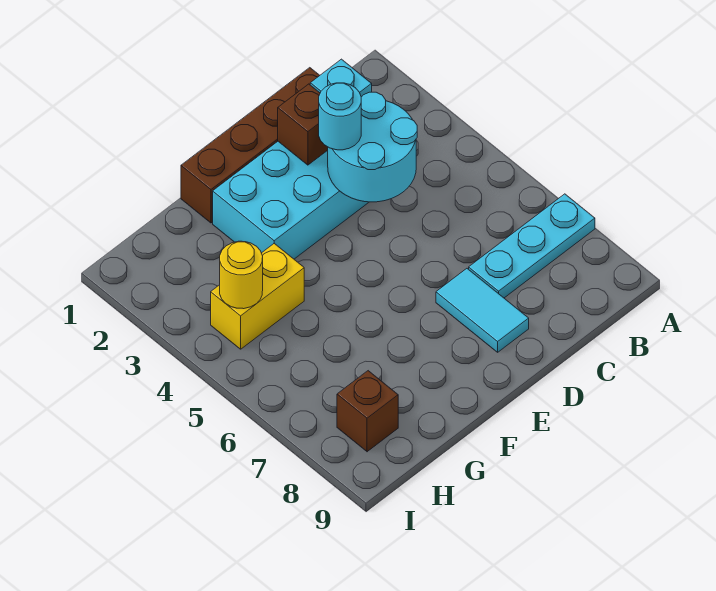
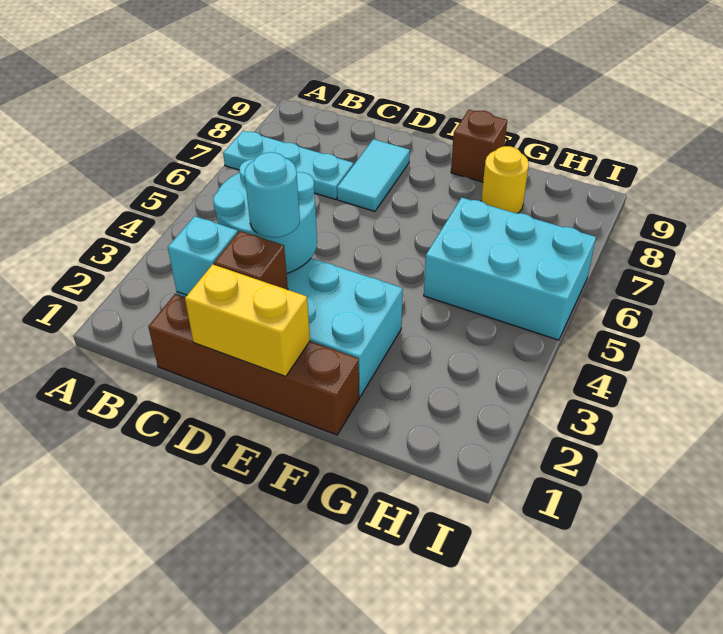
yellow 1x2 brick [211,244,304,349] -> yellow 1x2 brick moved to [185,264,310,377]
none -> cyan 2x3 brick [424,198,596,340]
yellow 1x1 round brick [220,241,263,309] -> yellow 1x1 round brick moved to [481,146,529,214]
brown 1x1 brick [337,371,398,452] -> brown 1x1 brick moved to [451,110,507,182]

